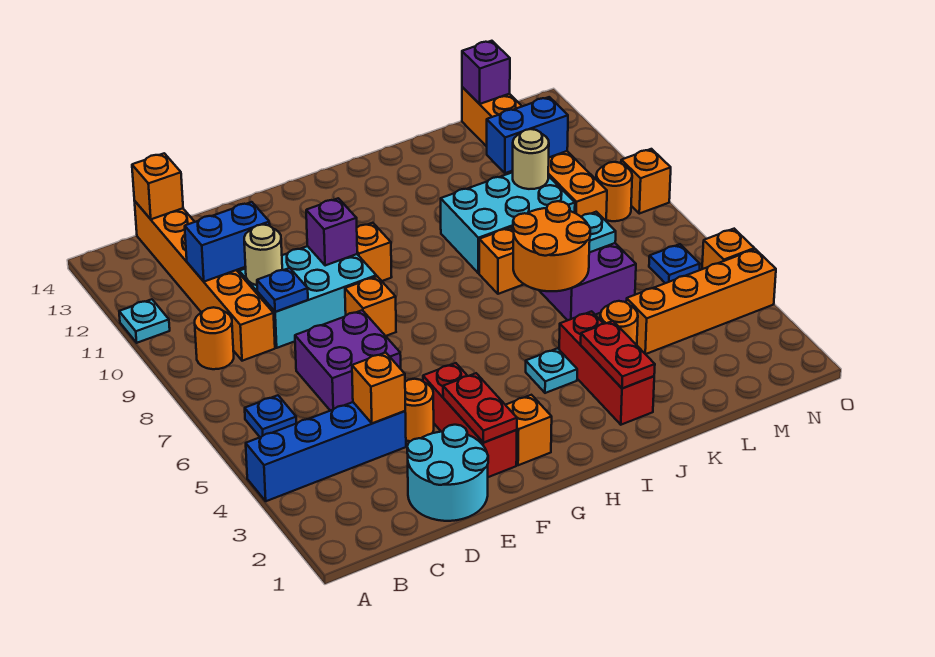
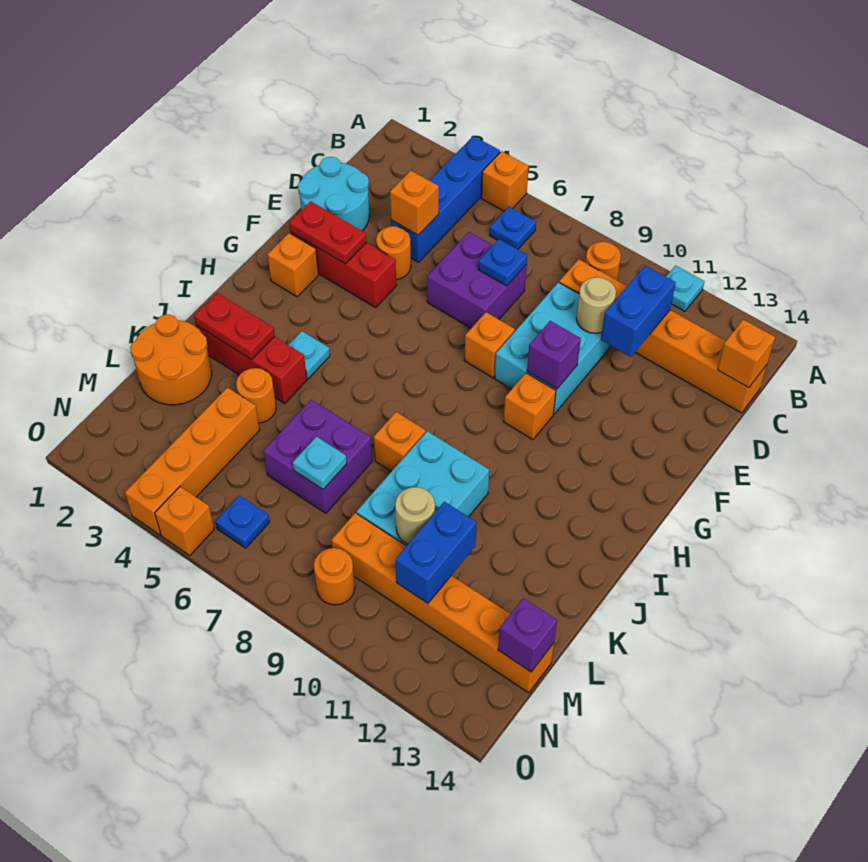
blue 1x1 plate [257,268,308,312] -> blue 1x1 plate moved to [478,239,527,286]
orange 2x2 round brick [513,201,590,291] -> orange 2x2 round brick moved to [130,314,212,405]
orange 1x1 brick [621,149,671,214] -> orange 1x1 brick moved to [481,151,529,211]

